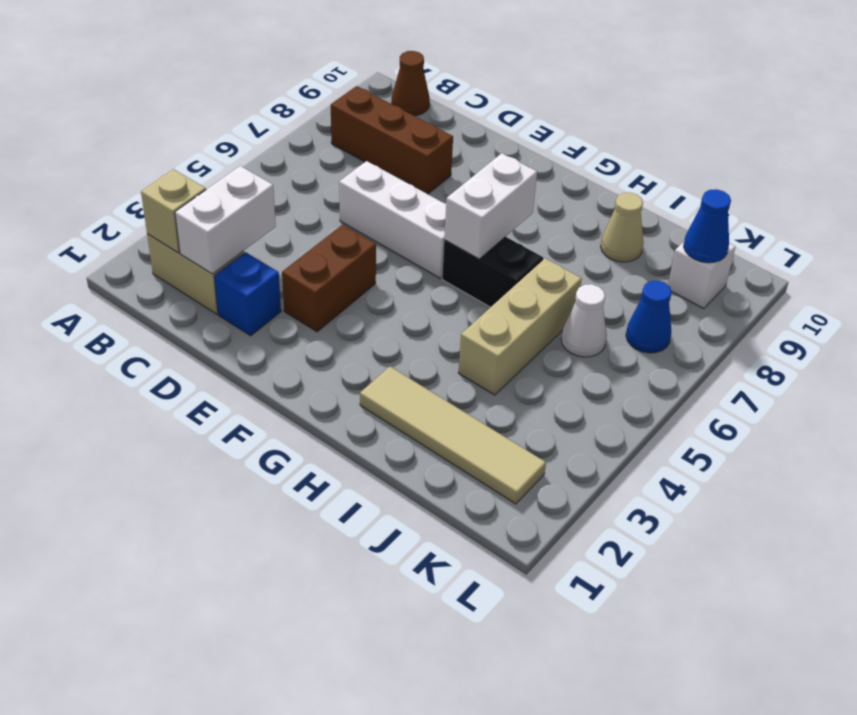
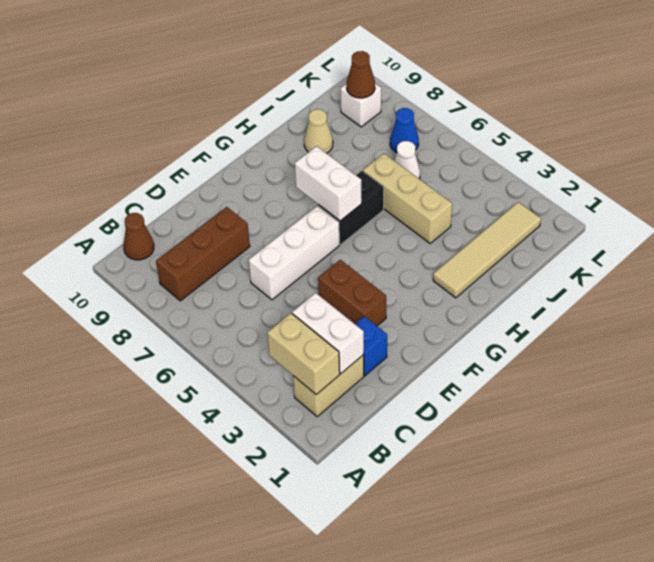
tan 1x1 brick [141,169,206,253] -> tan 1x2 brick [267,313,340,395]
blue 1x1 cone [684,189,731,263] -> brown 1x1 cone [347,51,375,98]

